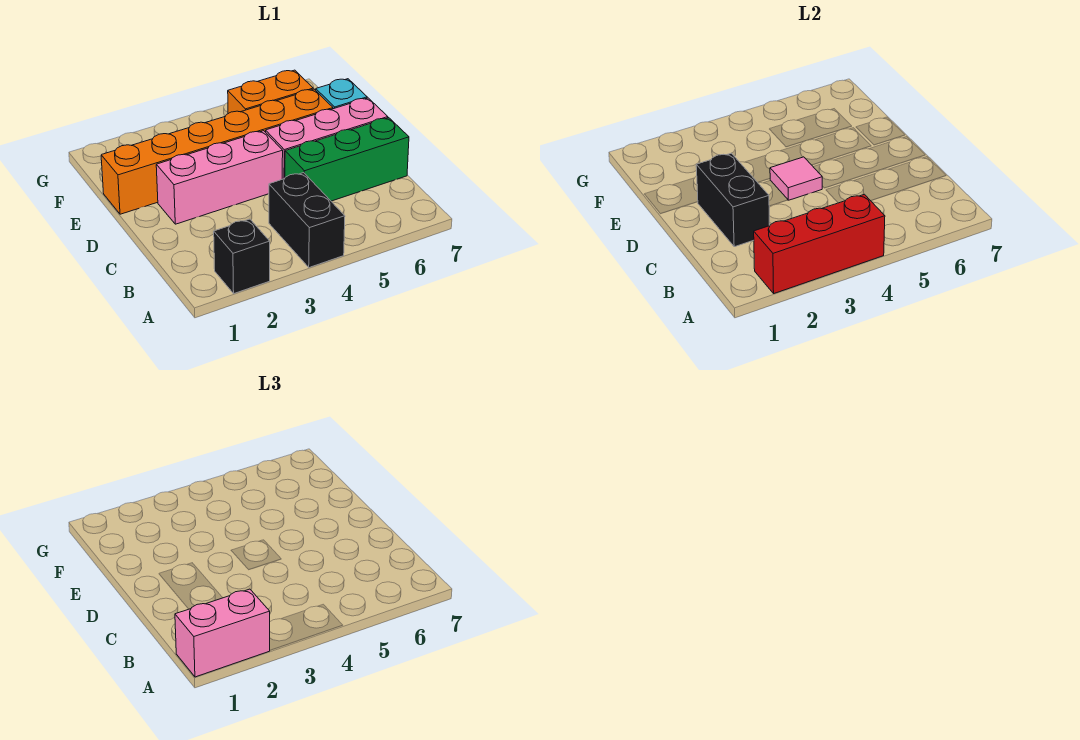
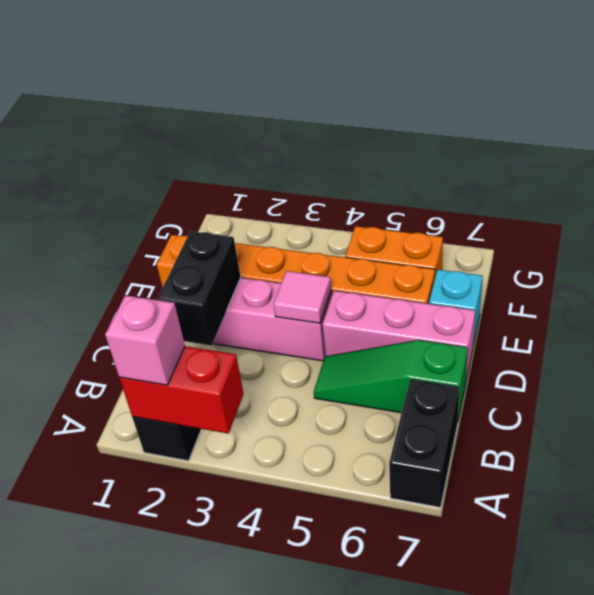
pink 1x2 brick [175,589,270,677] -> pink 1x1 brick [105,295,185,385]
red 1x3 brick [754,194,885,293] -> red 1x2 brick [120,346,244,434]
black 1x2 brick [269,173,345,268] -> black 1x2 brick moved to [389,379,459,507]
green 1x3 brick [285,118,409,201] -> green 1x3 slope [314,340,468,420]

